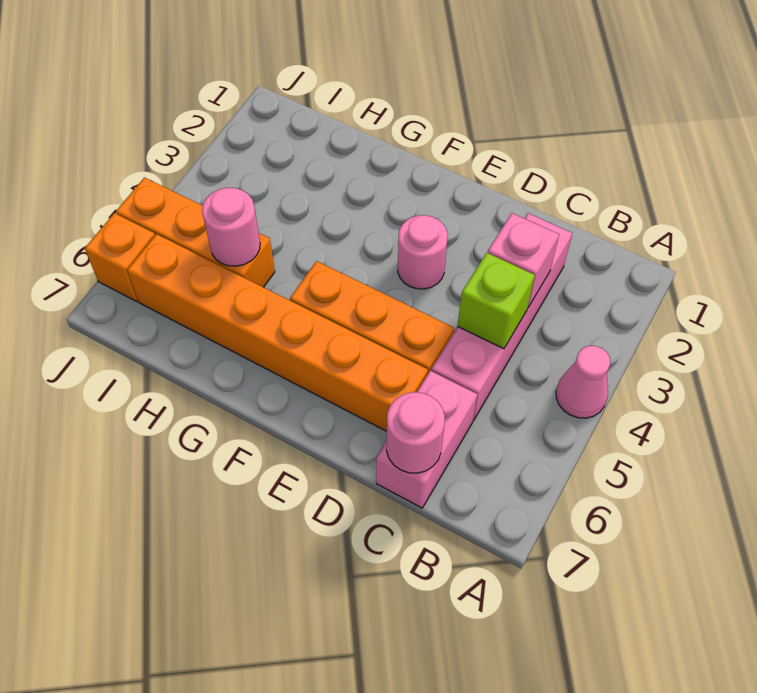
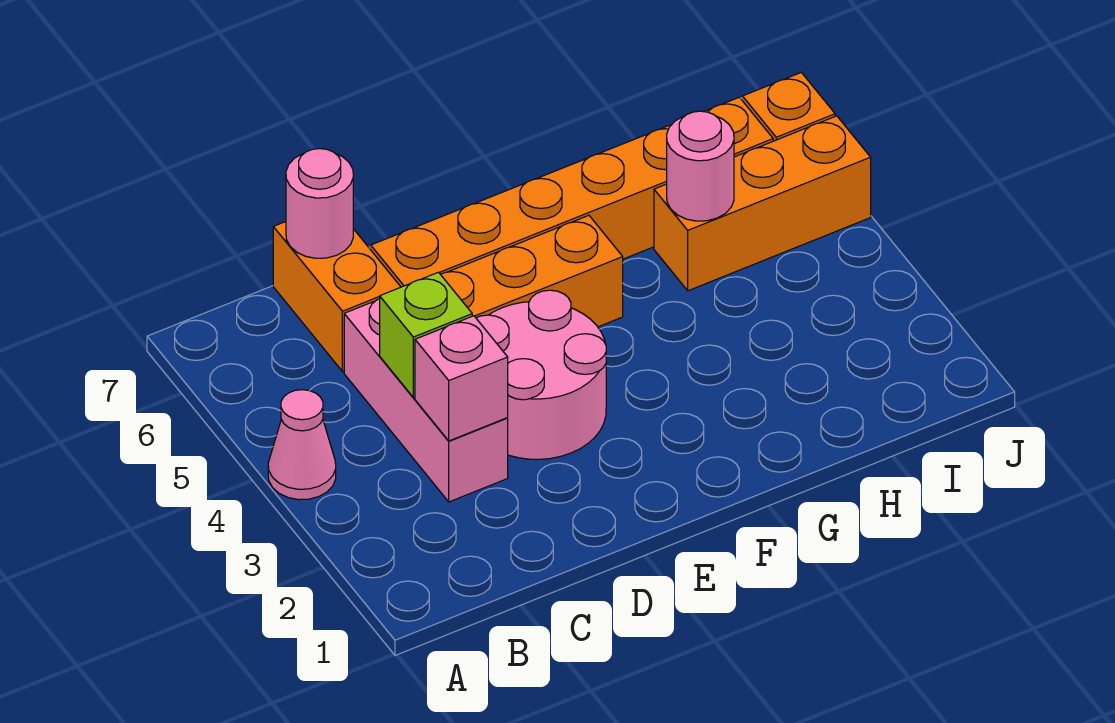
pink 1x4 brick [431,213,572,420] -> pink 1x3 brick [344,299,508,502]
pink 1x2 brick [376,371,477,508] -> orange 1x2 brick [273,222,401,372]
pink 1x1 round brick [398,215,448,289] -> pink 2x2 round brick [476,290,606,459]

